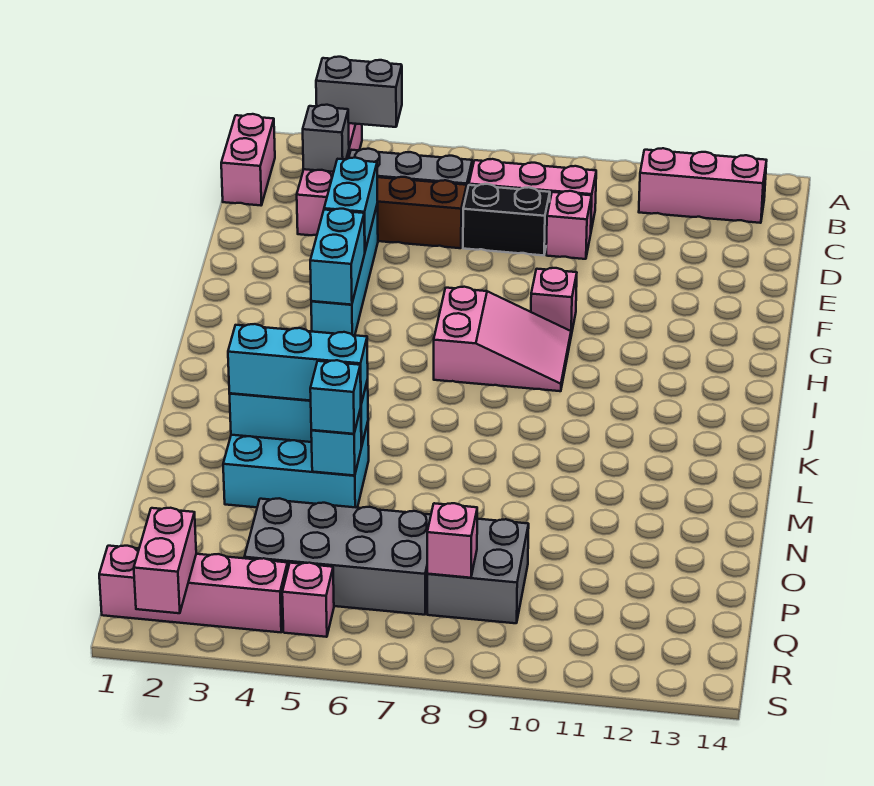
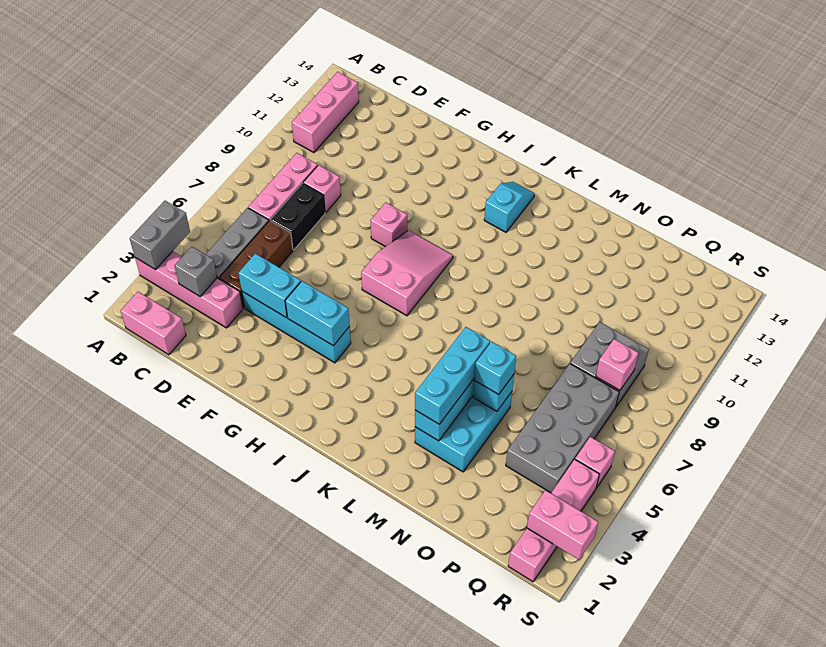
none -> cyan 1x2 slope [484,182,535,232]

